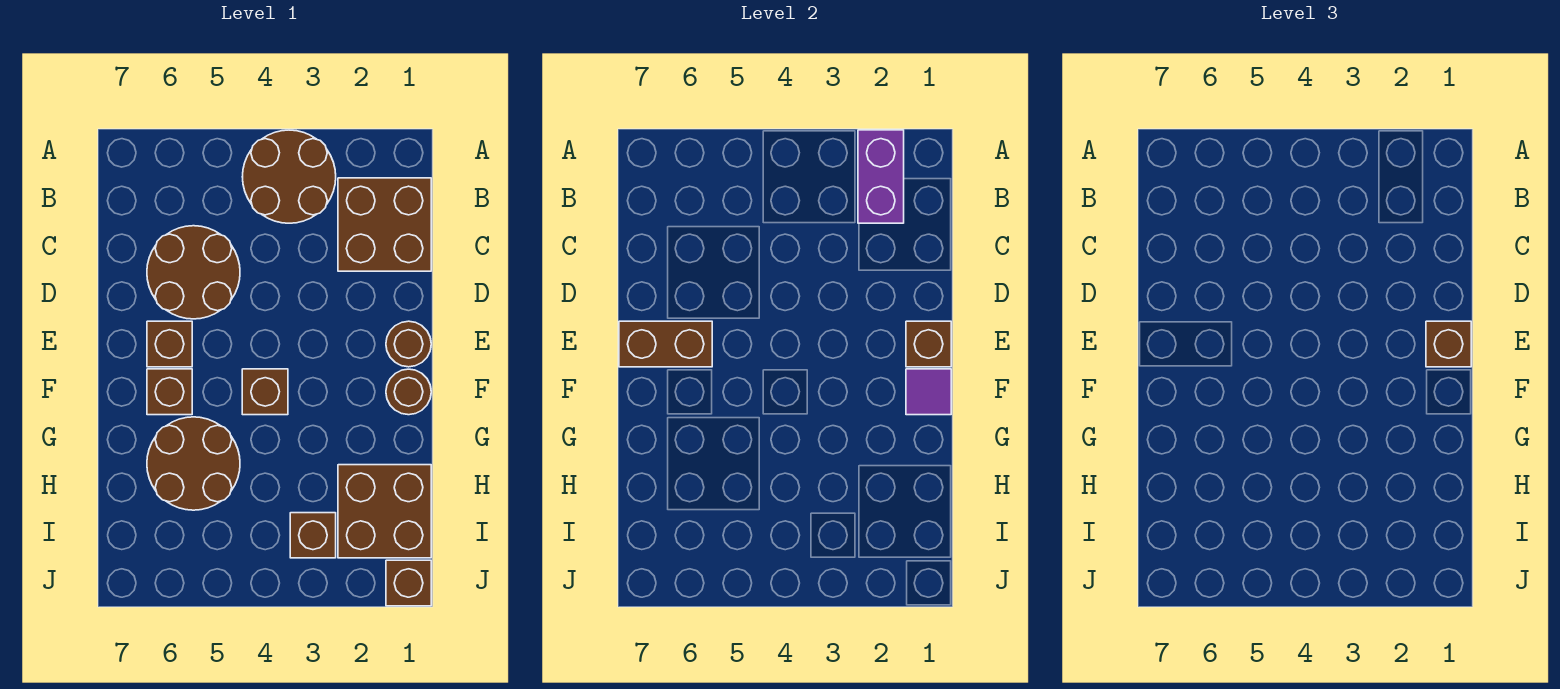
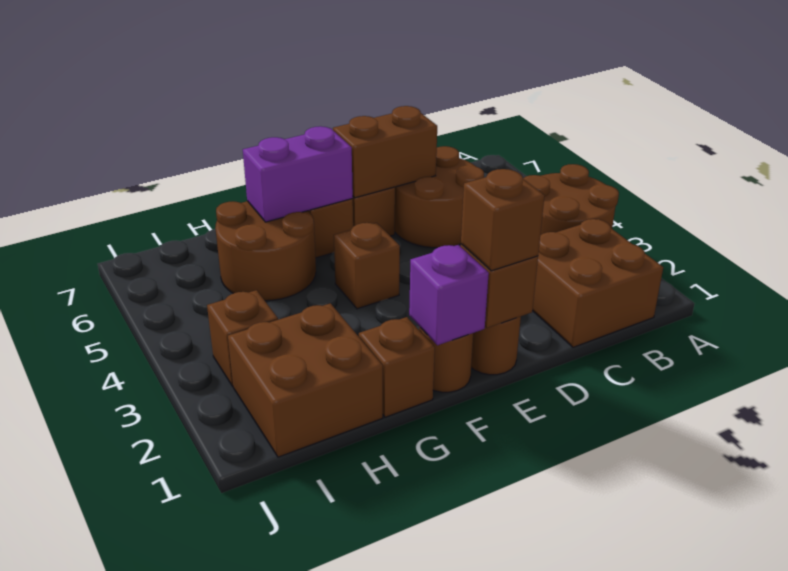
purple 1x2 brick [858,130,904,223] -> purple 1x2 brick moved to [243,126,353,222]
brown 1x2 brick [619,321,712,367] -> brown 1x2 brick turned to [333,106,437,198]
purple 1x1 tile [906,369,951,415] -> purple 1x1 brick [409,245,489,345]
brown 1x1 brick [386,560,431,606] -> brown 1x1 brick moved to [359,317,435,417]

